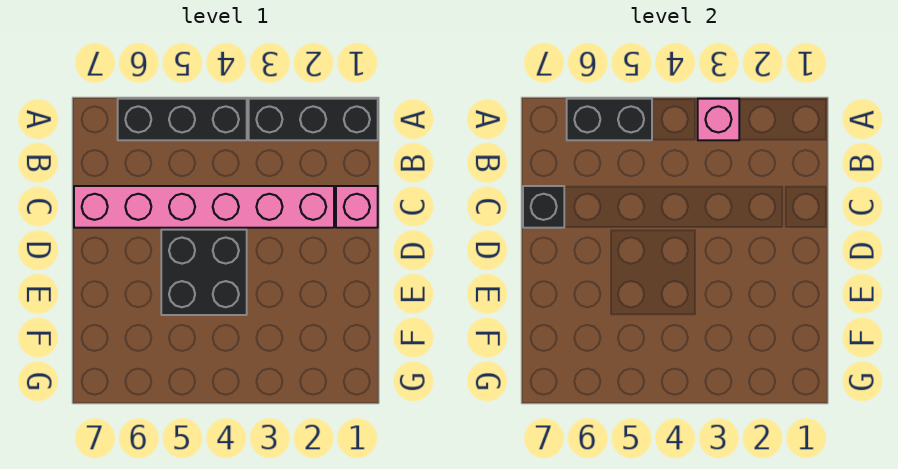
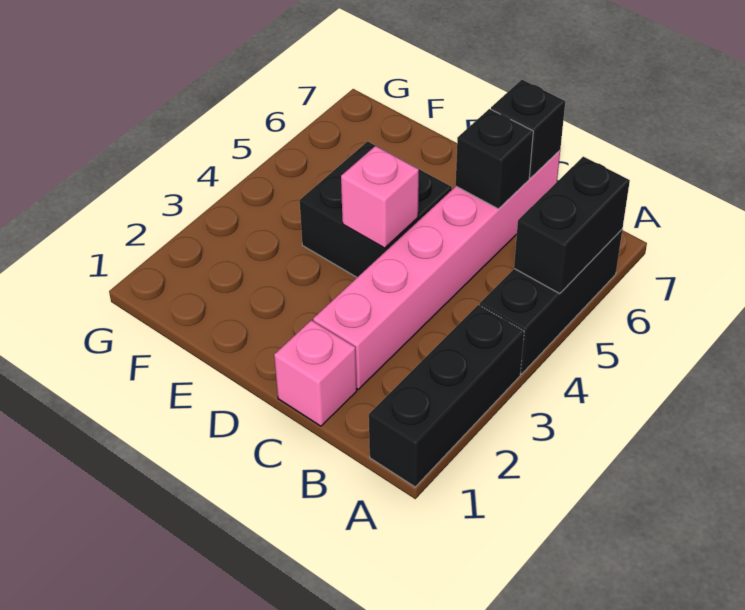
pink 1x1 brick [698,99,739,140] -> pink 1x1 brick moved to [341,146,419,248]
none -> black 1x1 brick [456,109,533,209]

